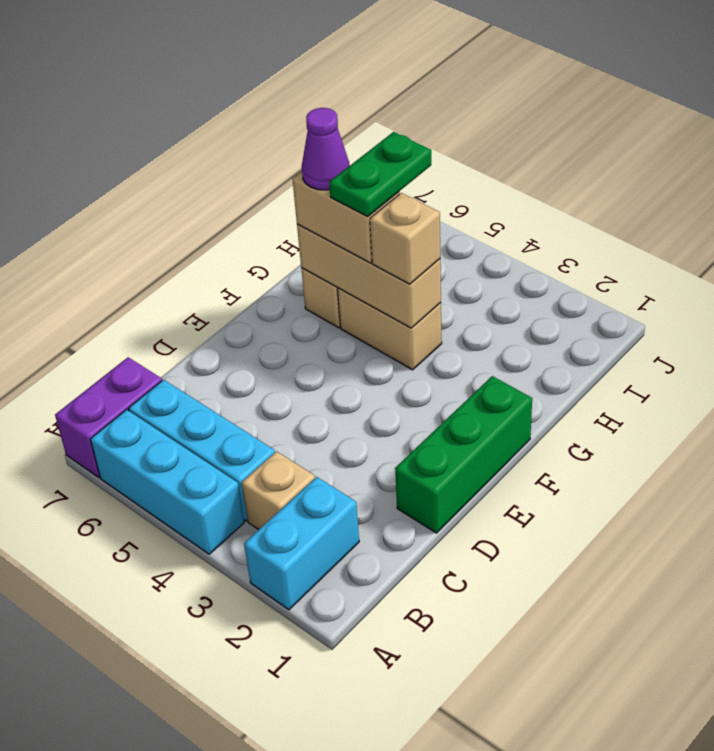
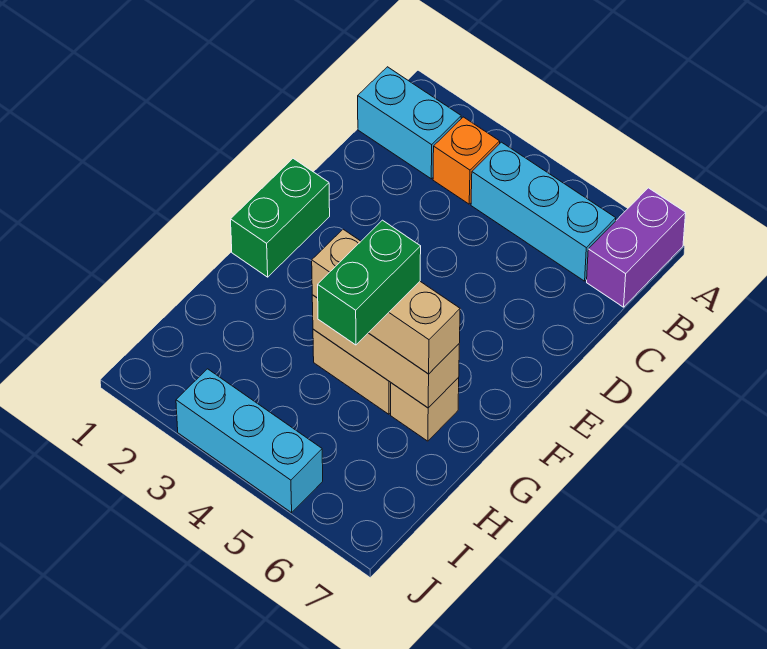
cyan 1x2 brick [244,477,359,610] -> cyan 1x2 brick turned to [358,67,461,179]
cyan 1x3 brick [90,410,244,554] -> cyan 1x3 brick moved to [176,369,323,513]
tan 1x1 brick [242,451,315,530] -> orange 1x1 brick [433,117,500,204]
green 1x3 brick [395,376,532,533] -> green 1x2 brick [231,159,330,277]
green 1x2 plate [329,132,431,217] -> green 1x2 brick [318,220,421,345]
purple 1x1 cone [302,108,350,190] -> none

